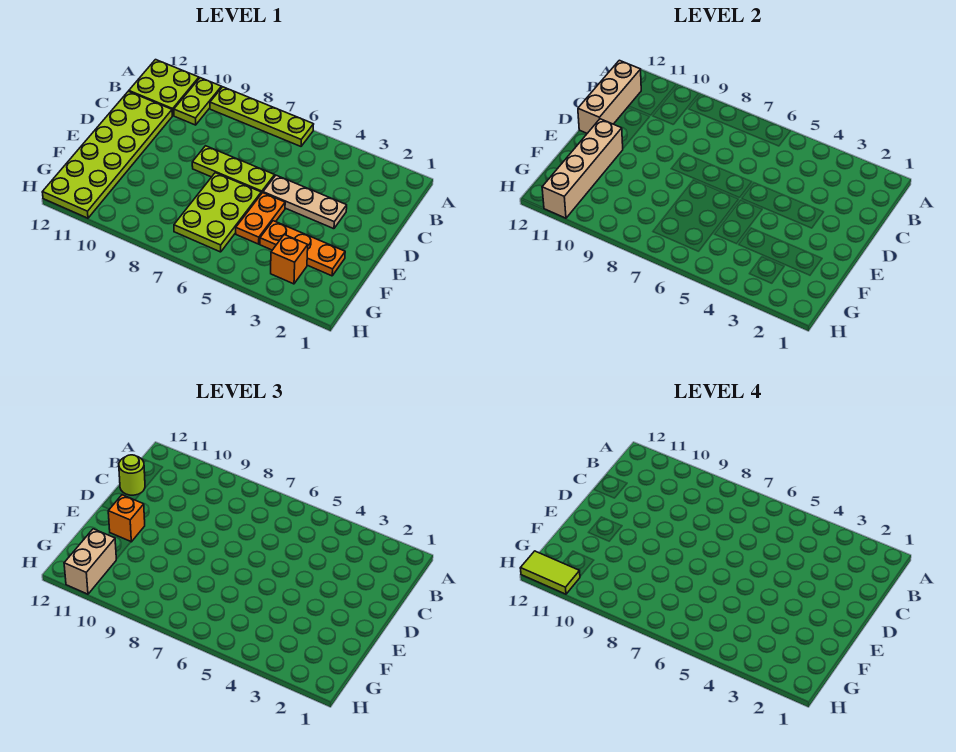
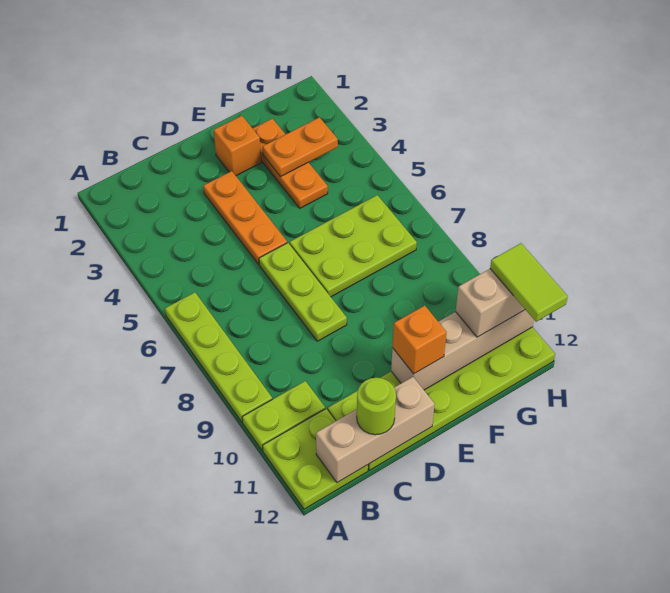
tan 1x3 plate [263,175,347,229] -> orange 1x3 plate [203,171,287,264]
orange 1x2 plate [236,193,285,244] -> orange 1x2 plate moved to [262,117,338,177]
orange 1x1 brick [271,235,308,284] -> orange 1x1 brick moved to [214,116,261,176]

